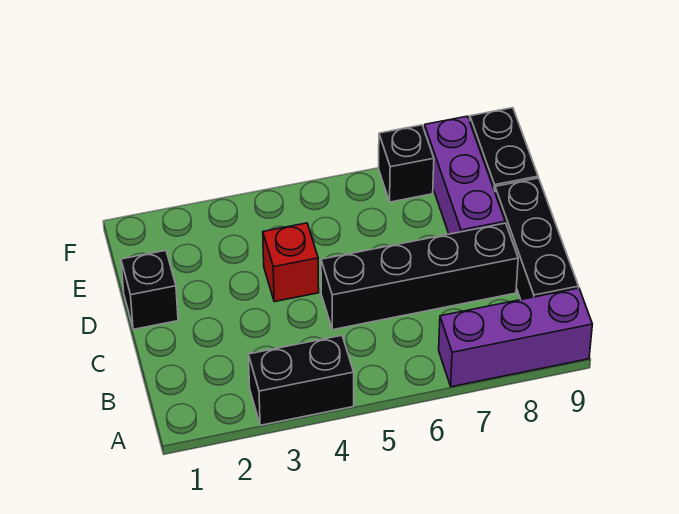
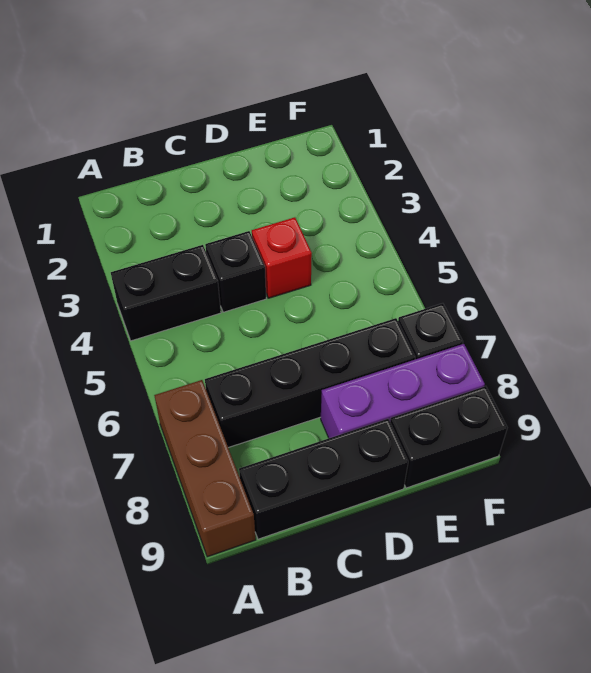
black 1x2 brick [248,335,354,425] -> black 1x2 brick turned to [111,245,221,341]
purple 1x3 brick [439,288,592,387] -> brown 1x3 brick [154,380,256,557]
black 1x4 brick [321,223,518,330] -> black 1x4 brick turned to [205,318,415,448]
black 1x1 brick [121,250,178,329] -> black 1x1 brick moved to [205,231,266,312]

